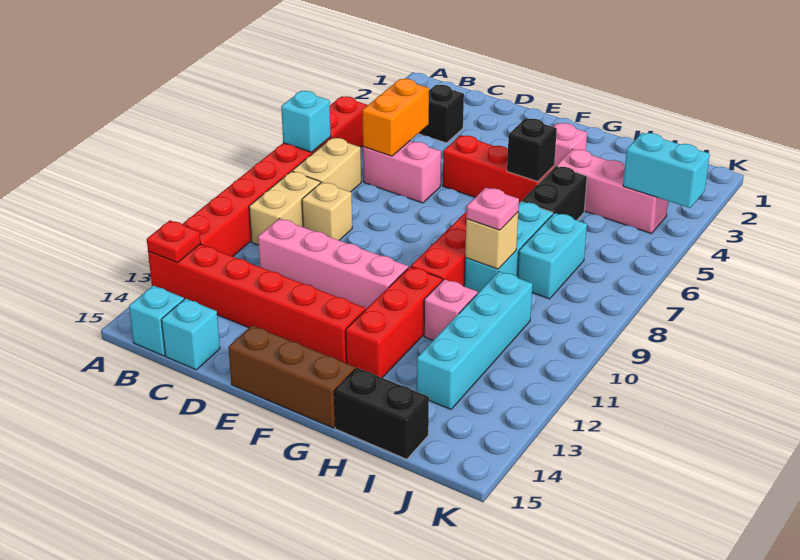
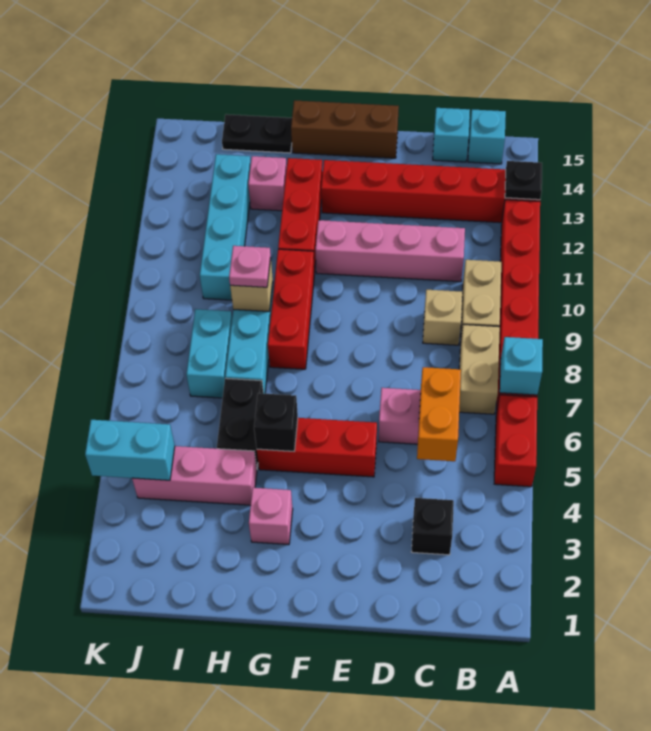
red 1x1 plate [147,220,201,263] -> black 1x1 plate [505,161,542,200]
pink 1x1 brick [424,279,477,340] -> pink 1x1 brick moved to [248,156,287,211]
black 1x2 brick [334,368,429,459] -> black 1x2 plate [222,114,292,153]

